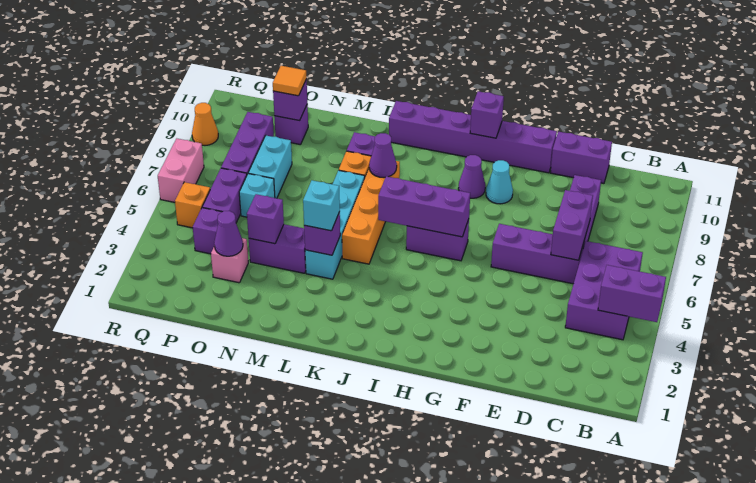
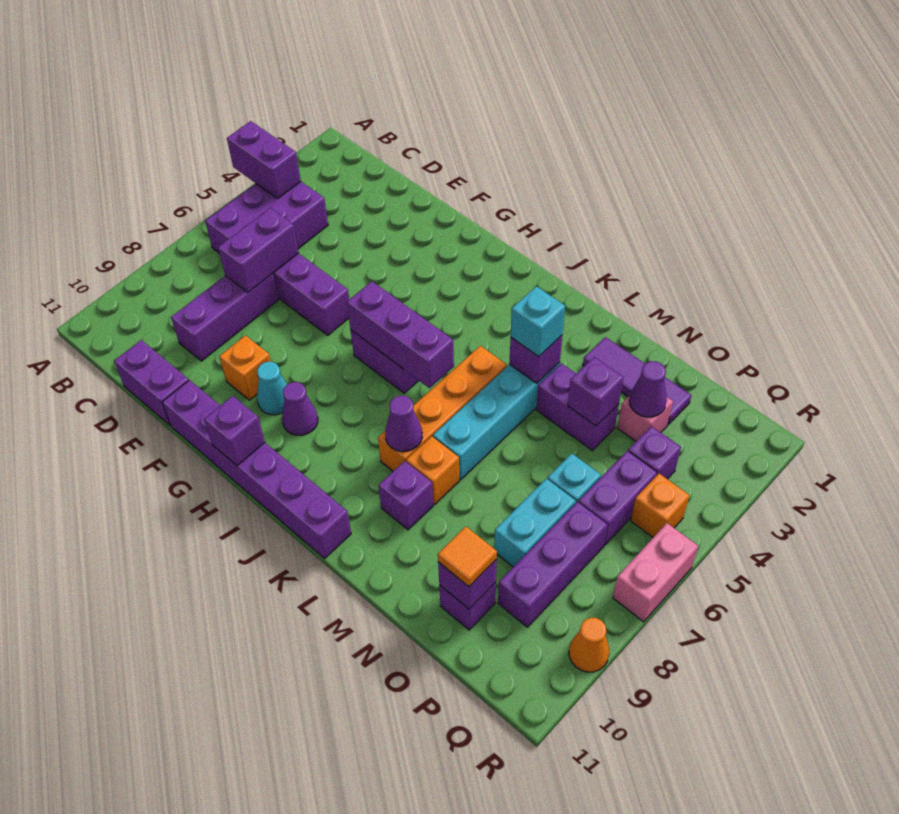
none -> orange 1x1 brick [219,335,271,400]
none -> purple 1x3 tile [583,337,691,425]

